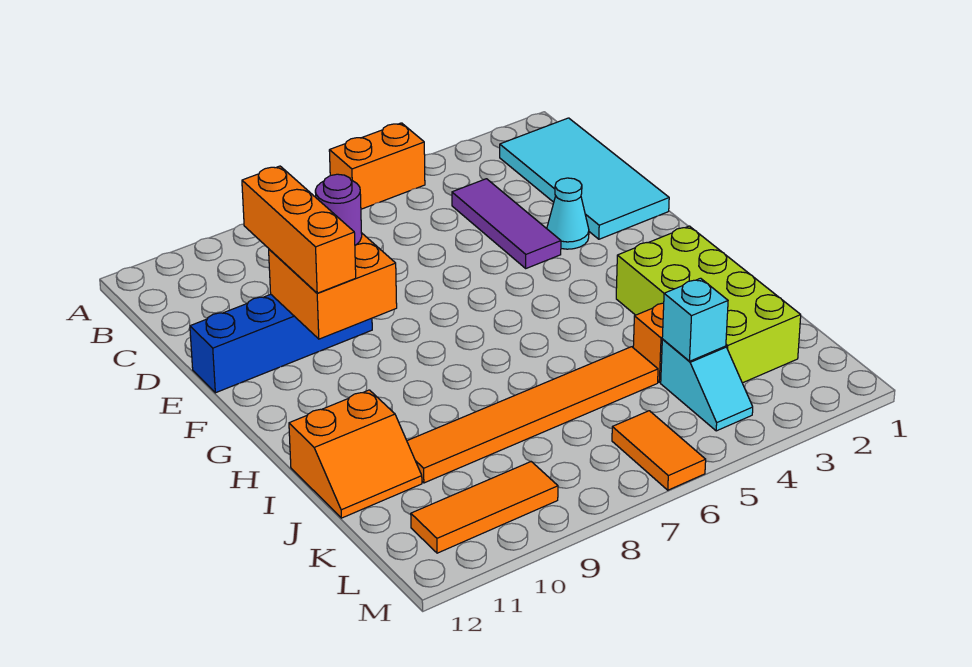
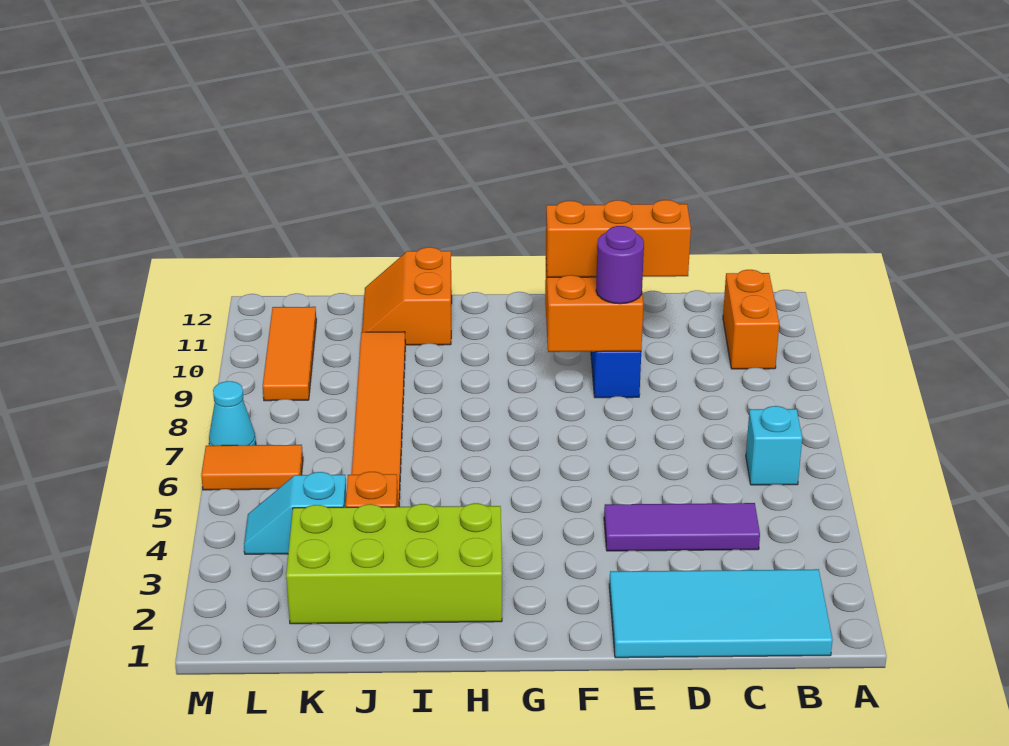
orange 1x2 brick [329,123,425,209] -> orange 1x2 brick moved to [723,270,779,369]
cyan 1x1 cone [547,178,589,249] -> cyan 1x1 cone moved to [209,381,256,446]
cyan 1x1 brick [662,278,728,361] -> cyan 1x1 brick moved to [746,406,802,485]

